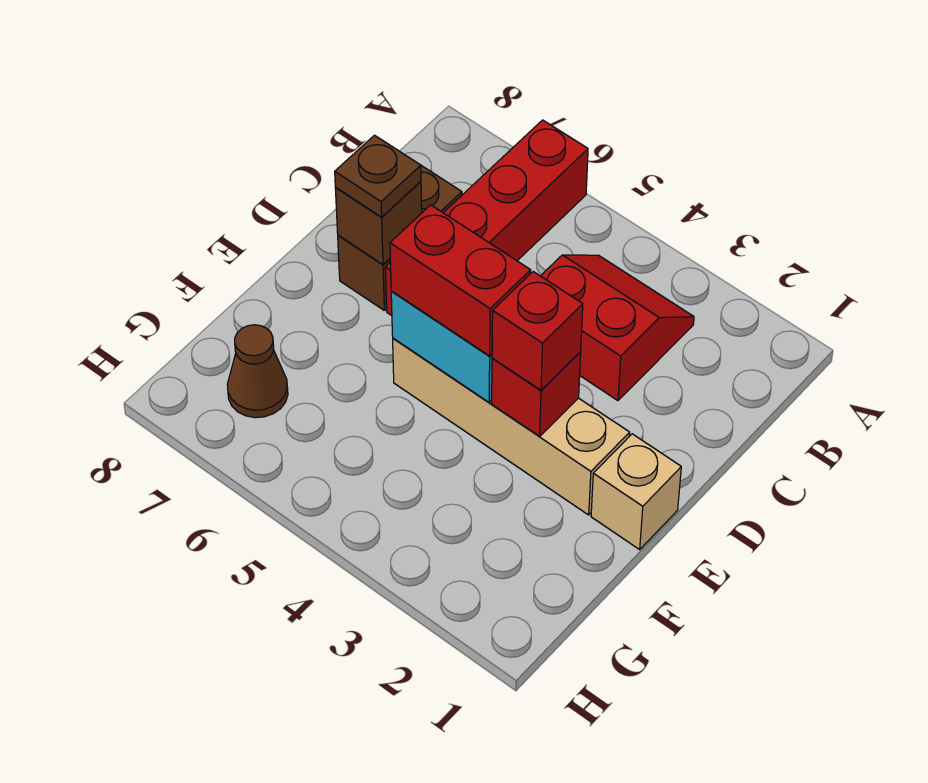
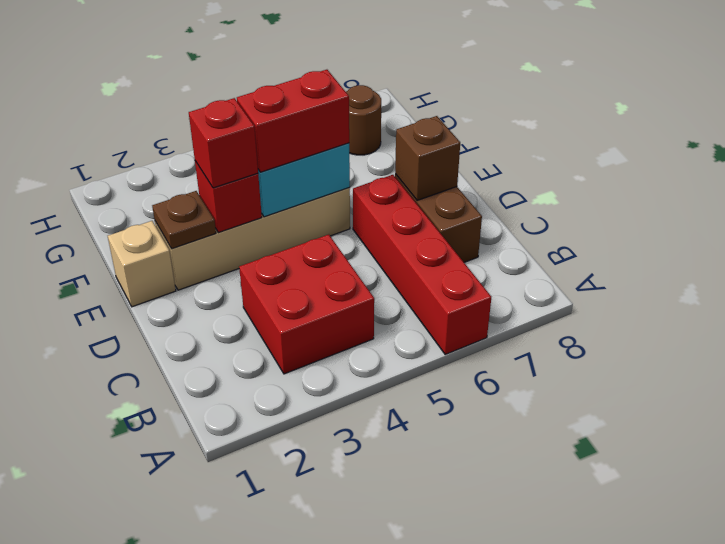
red 2x2 slope [541,255,694,400] -> red 2x2 brick [239,235,374,374]
brown 1x1 plate [335,135,421,217] -> brown 1x1 plate moved to [152,191,216,249]
brown 1x1 cone [227,325,288,418] -> brown 1x1 round brick [346,85,381,155]

